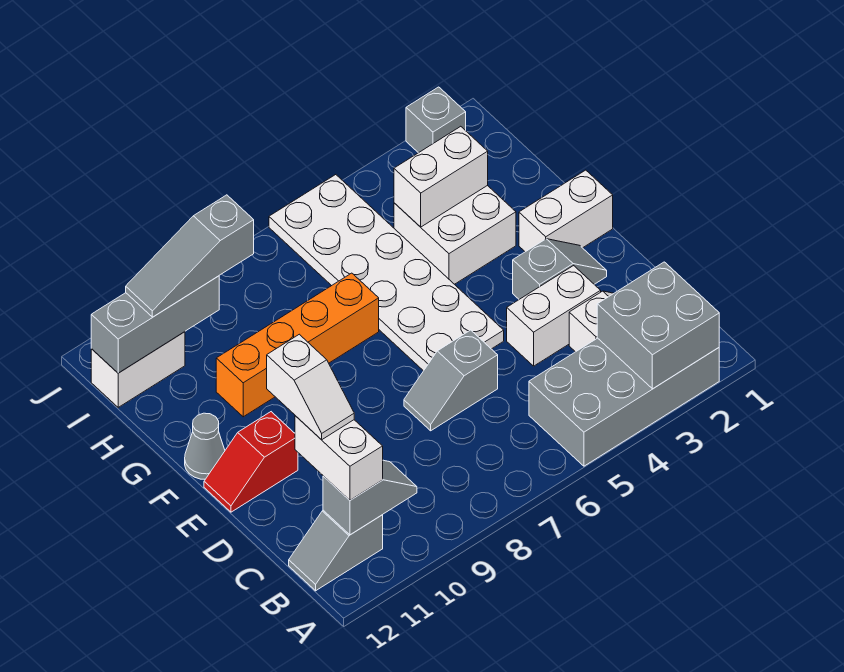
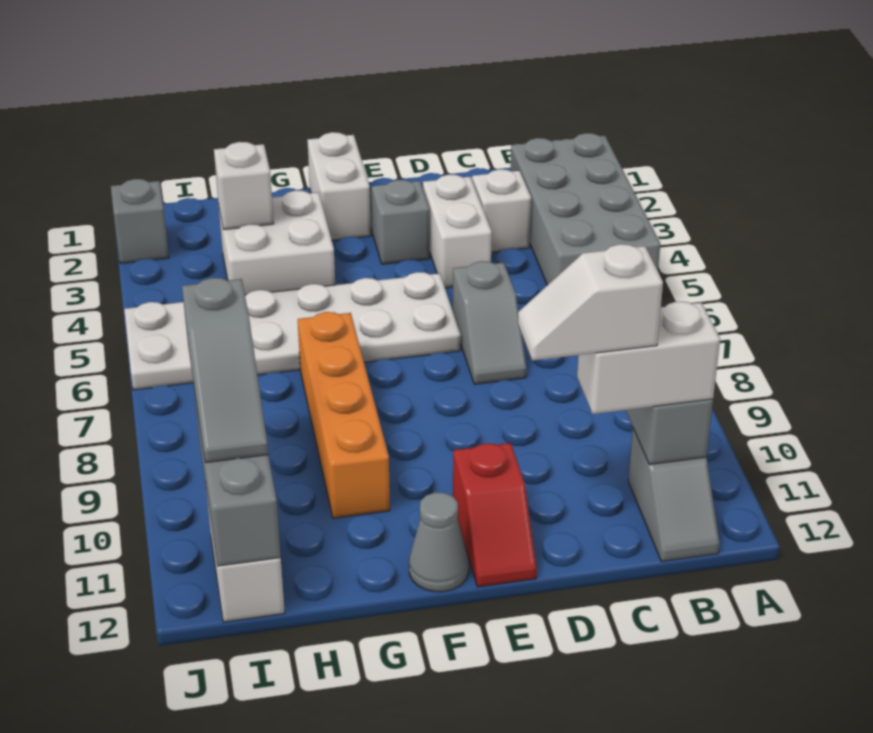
grey 2x2 brick [597,262,719,389] -> none
white 1x2 slope [267,334,354,440] -> white 1x2 slope turned to [518,244,663,361]
white 1x2 brick [394,126,488,227] -> white 1x1 brick [214,142,274,229]

